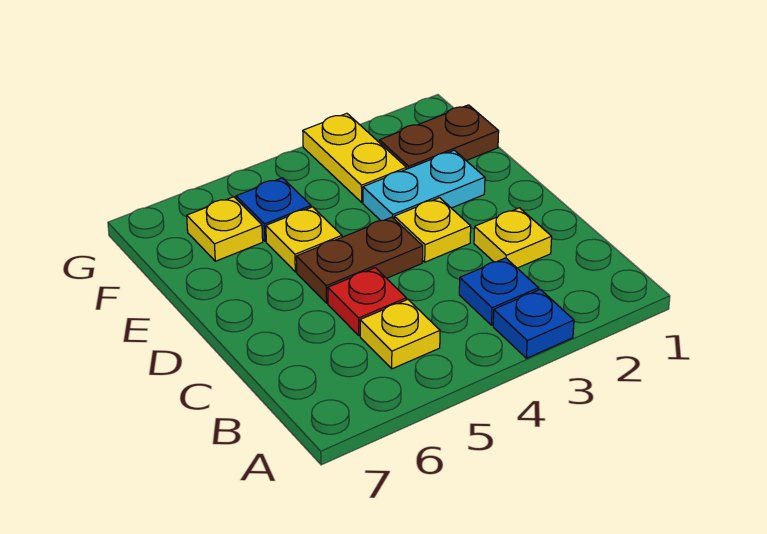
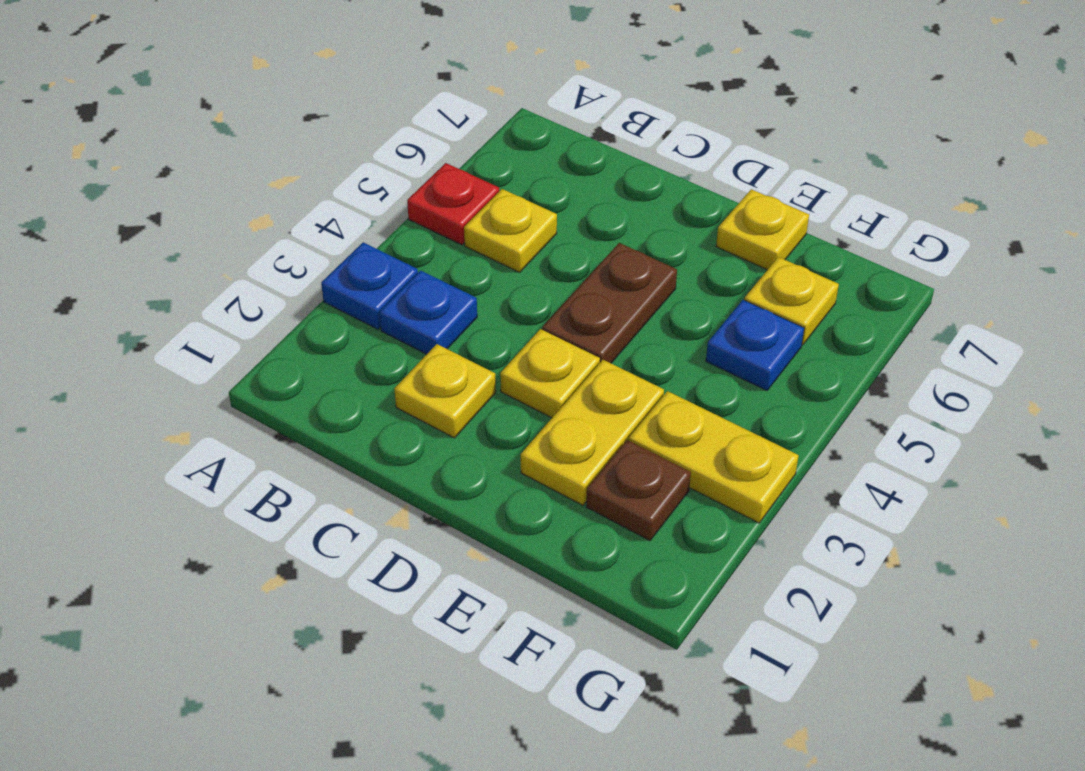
red 1x1 plate [328,268,406,335] -> red 1x1 plate moved to [407,163,499,245]
cyan 1x2 plate [363,150,485,221] -> yellow 1x2 plate [521,360,664,505]
yellow 1x1 plate [266,207,342,272] -> yellow 1x1 plate moved to [716,189,809,270]
brown 1x2 plate [379,105,499,169] -> brown 1x1 plate [586,440,691,541]

